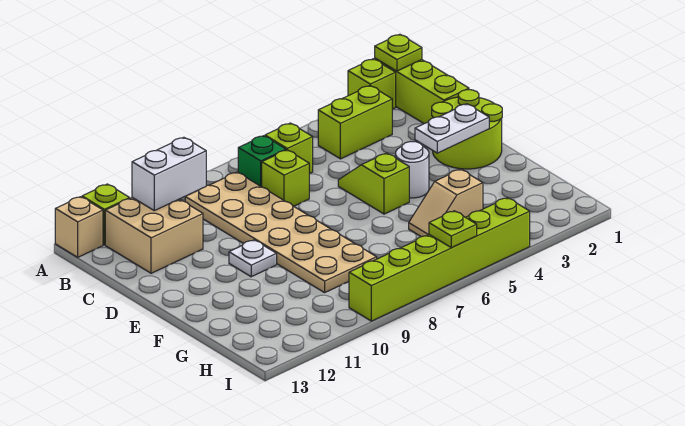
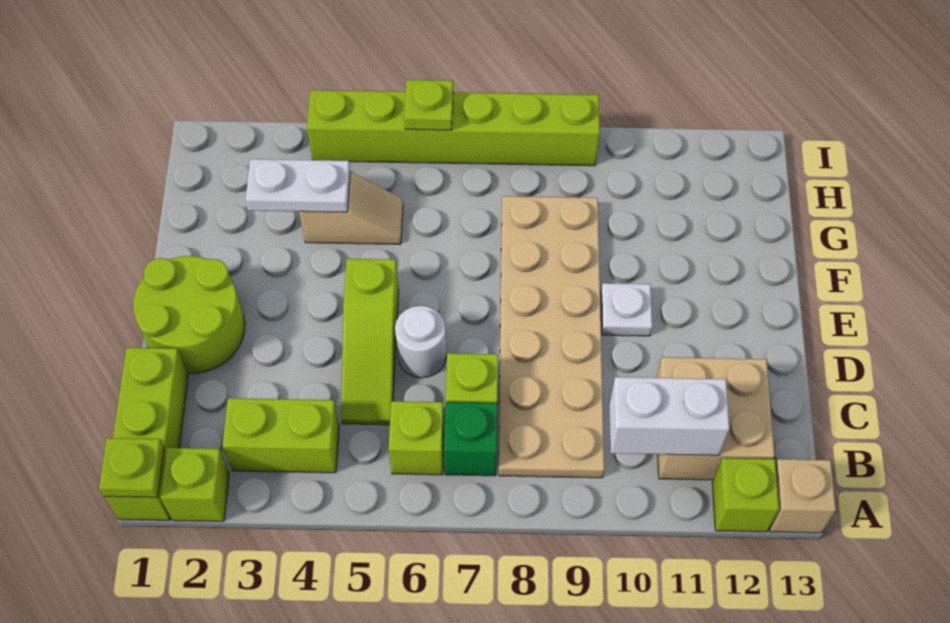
lime 1x2 slope [338,153,409,214] -> lime 1x3 slope [341,259,399,425]
white 1x2 plate [415,104,489,153] -> white 1x2 plate moved to [246,159,350,212]
white 1x1 round brick [395,142,429,198] -> white 1x1 round brick moved to [395,306,446,378]

